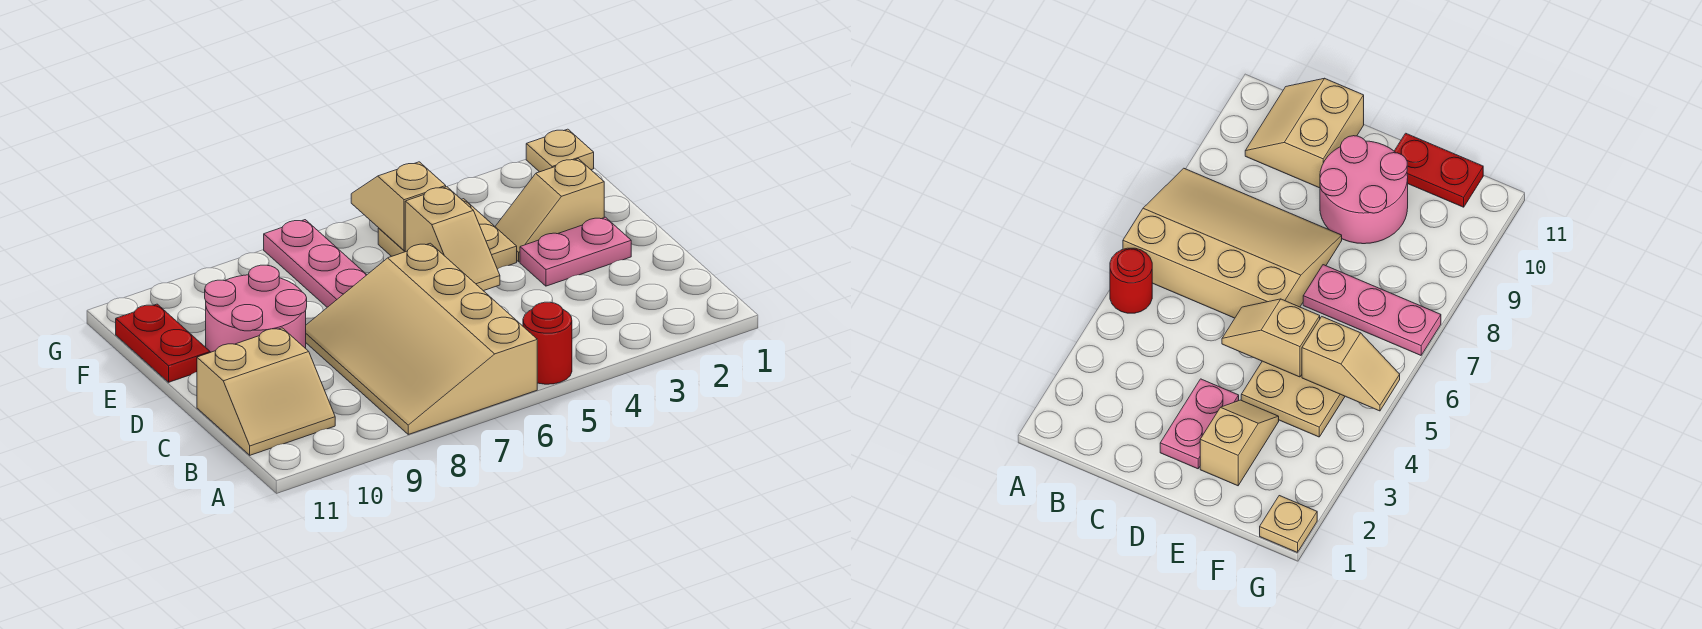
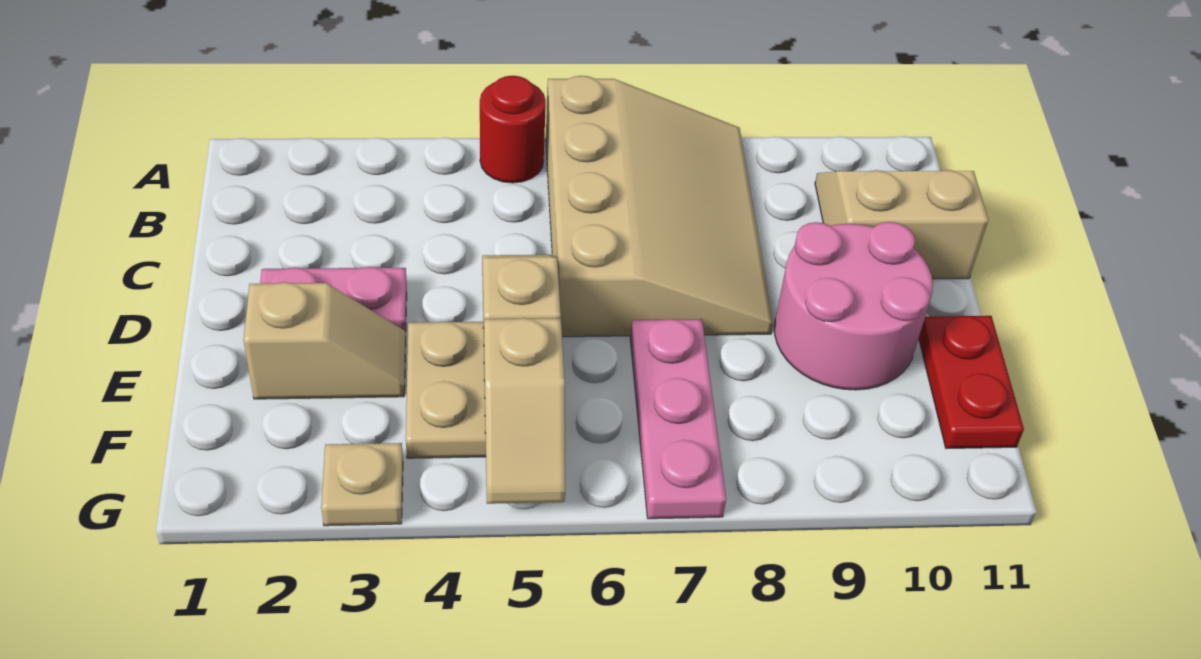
tan 1x1 plate [526,129,594,172] -> tan 1x1 plate moved to [321,443,403,526]

